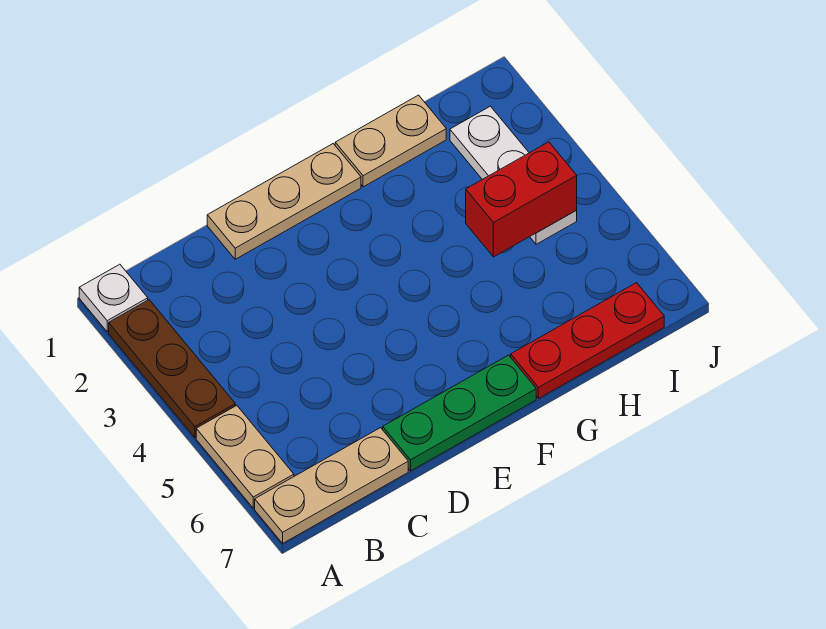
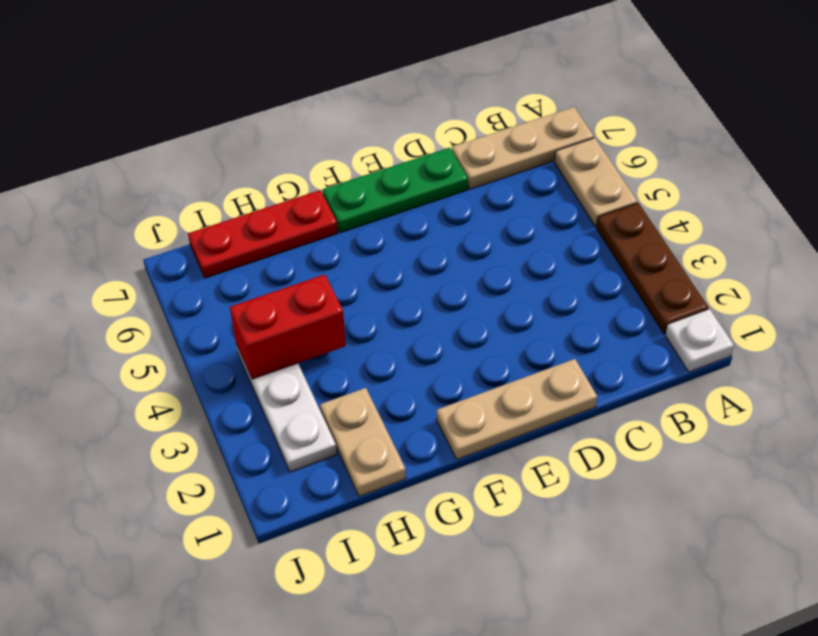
tan 1x2 plate [335,95,446,187] -> tan 1x2 plate turned to [320,388,406,496]

